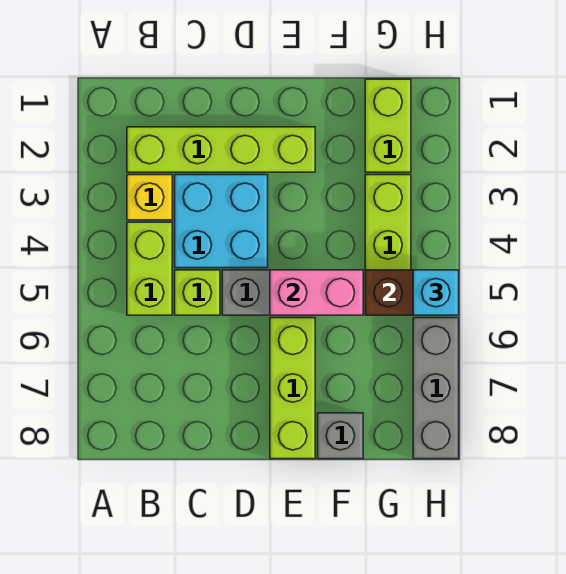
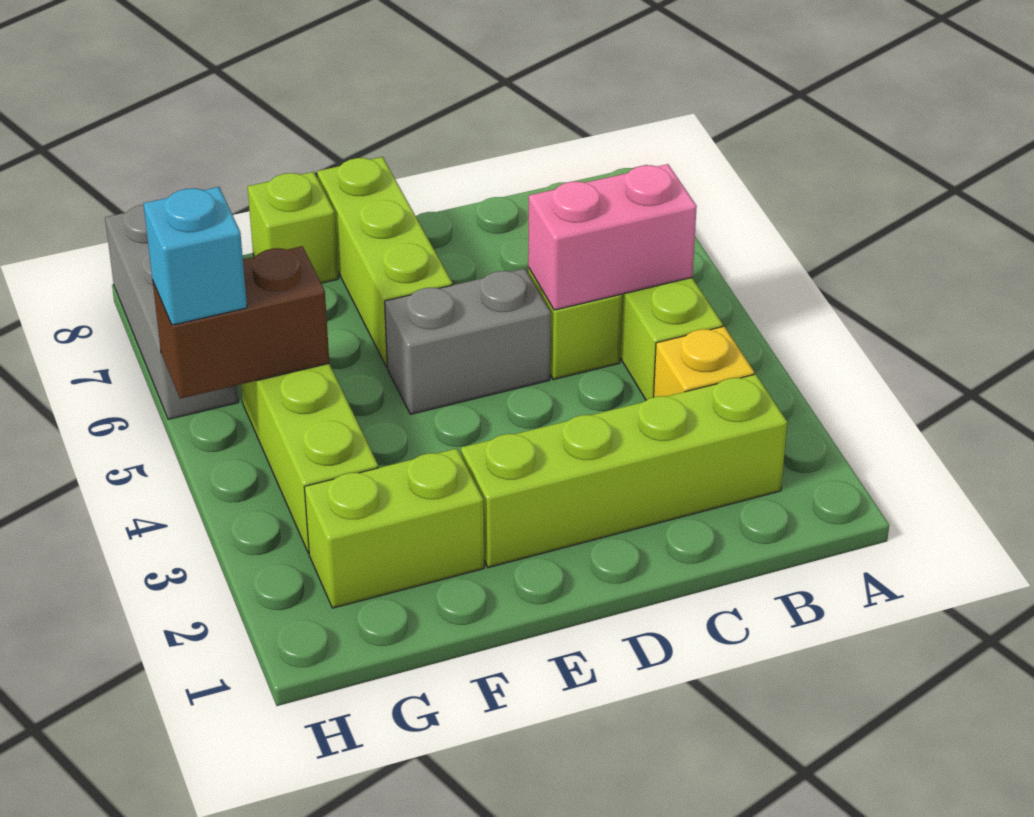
cyan 2x2 brick [175,175,268,268] -> none
pink 1x2 brick [270,270,363,315] -> pink 1x2 brick moved to [528,164,697,310]
grey 1x1 brick [318,413,363,459] -> lime 1x1 brick [248,172,338,283]
lime 1x2 brick [365,79,411,172] -> lime 1x2 brick turned to [304,449,484,608]

